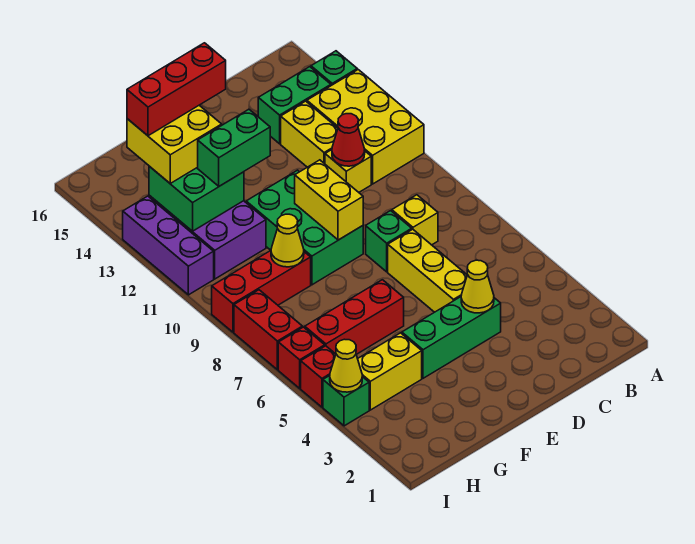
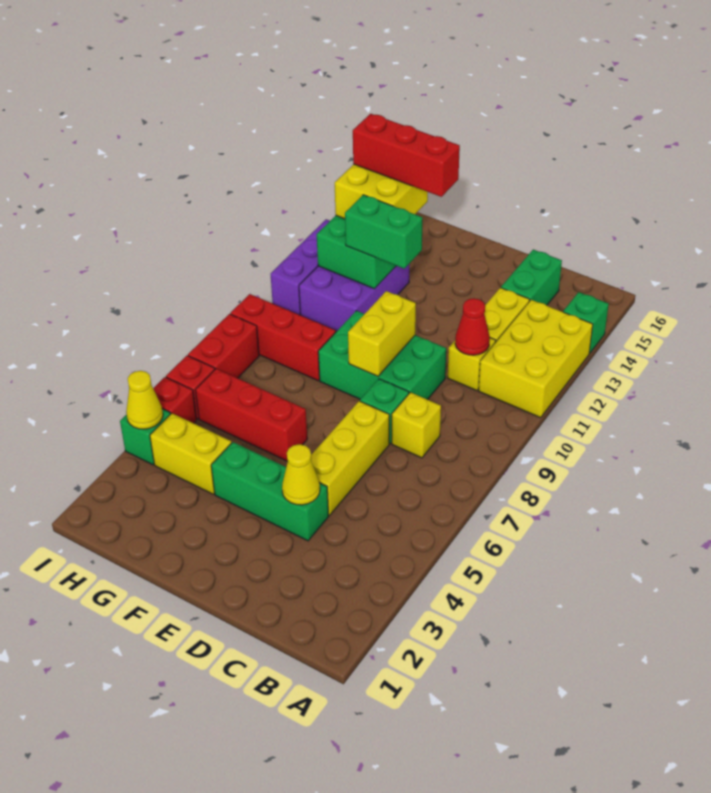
green 1x2 brick [258,67,331,144] -> green 1x2 brick turned to [501,250,562,305]
green 2x3 brick [246,170,363,285] -> green 2x3 brick turned to [318,311,446,400]
yellow 1x1 cone [271,214,304,267] -> none

